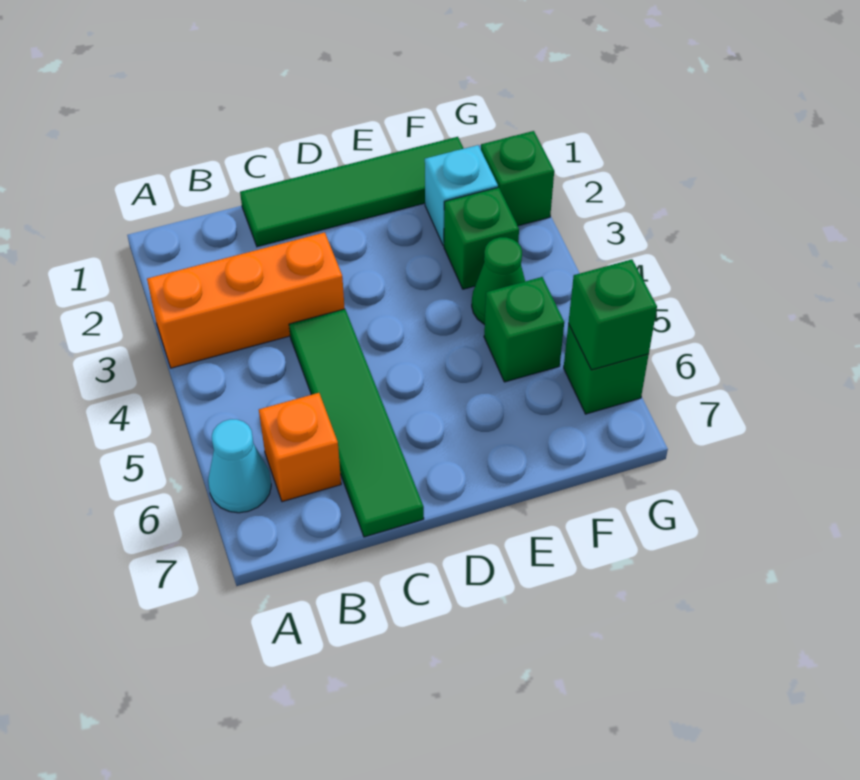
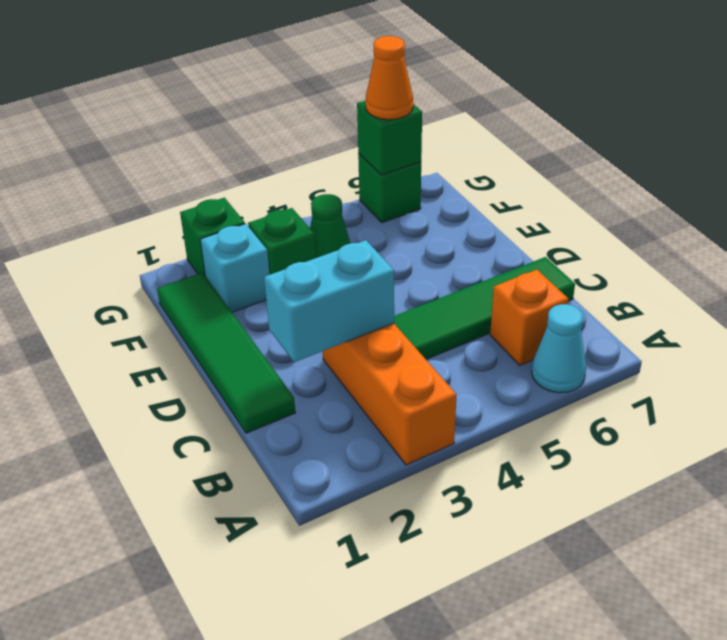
none -> cyan 1x2 brick [264,240,394,362]
green 1x1 brick [484,277,564,382] -> none
none -> orange 1x1 cone [366,36,413,120]

